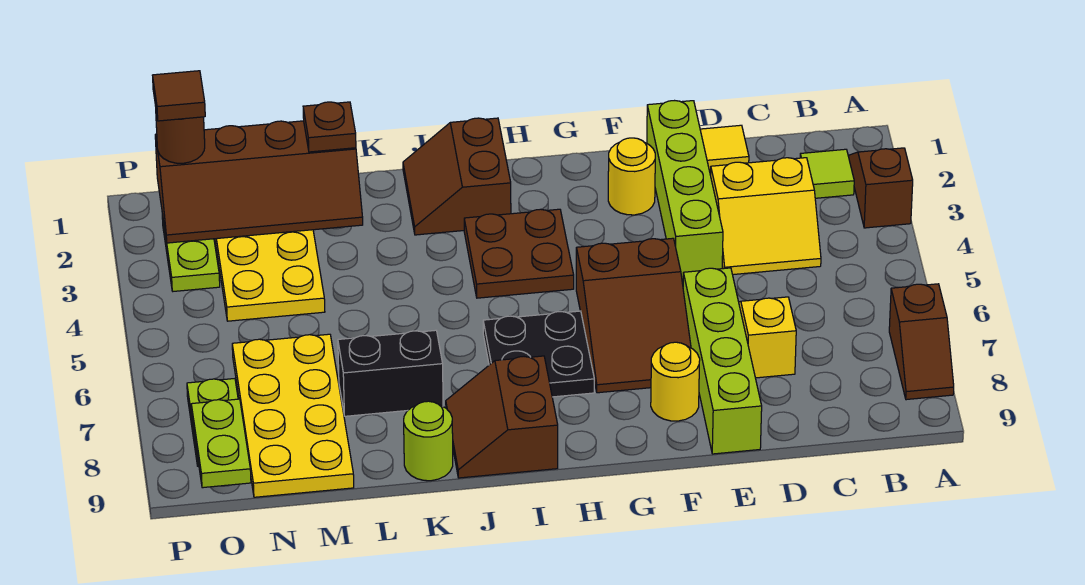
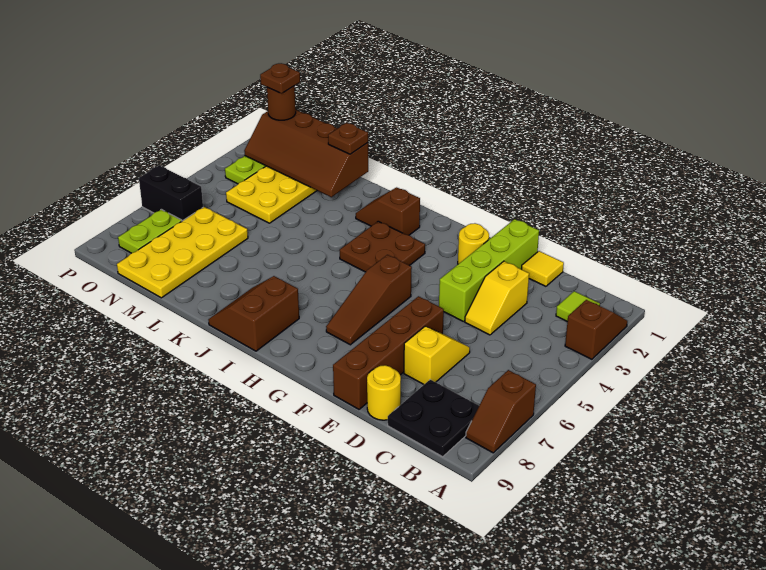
yellow 2x2 slope [711,158,821,275] -> yellow 1x2 slope [465,261,529,335]
lime 1x4 brick [683,268,762,454] -> brown 1x4 brick [333,296,444,409]
brown 2x3 slope [576,238,691,393] -> brown 1x3 slope [326,255,412,345]
yellow 1x1 round brick [651,342,700,421] -> yellow 1x1 round brick moved to [367,365,401,420]
black 2x2 plate [483,311,594,397] -> black 2x2 plate moved to [388,380,479,457]
brown 2x2 slope [403,118,511,235] -> brown 1x2 slope [356,187,420,235]
black 1x2 brick [338,330,443,416] -> black 1x2 brick moved to [139,165,203,221]
lime 1x1 round brick [404,401,453,481] -> none
brown 1x1 tile [153,71,205,121] -> brown 1x1 plate [260,63,300,93]
lime 1x2 plate [191,399,251,488] -> none

